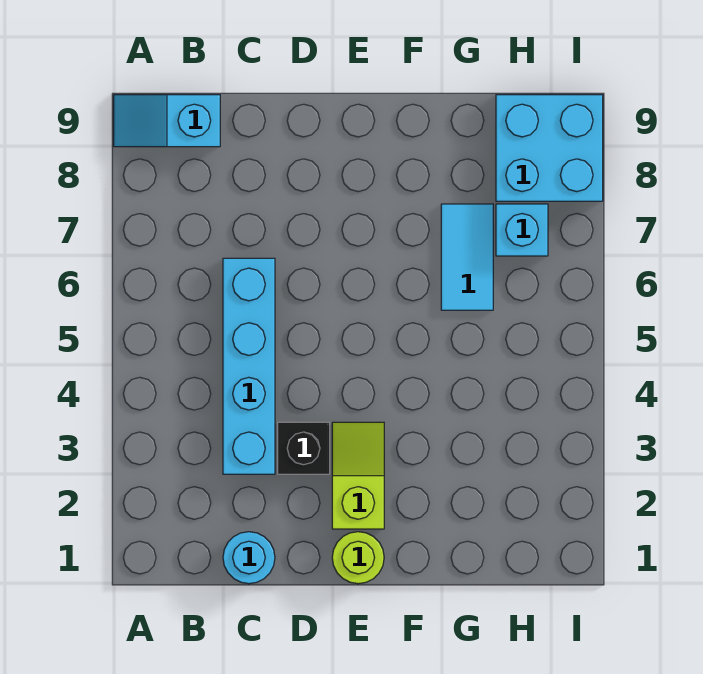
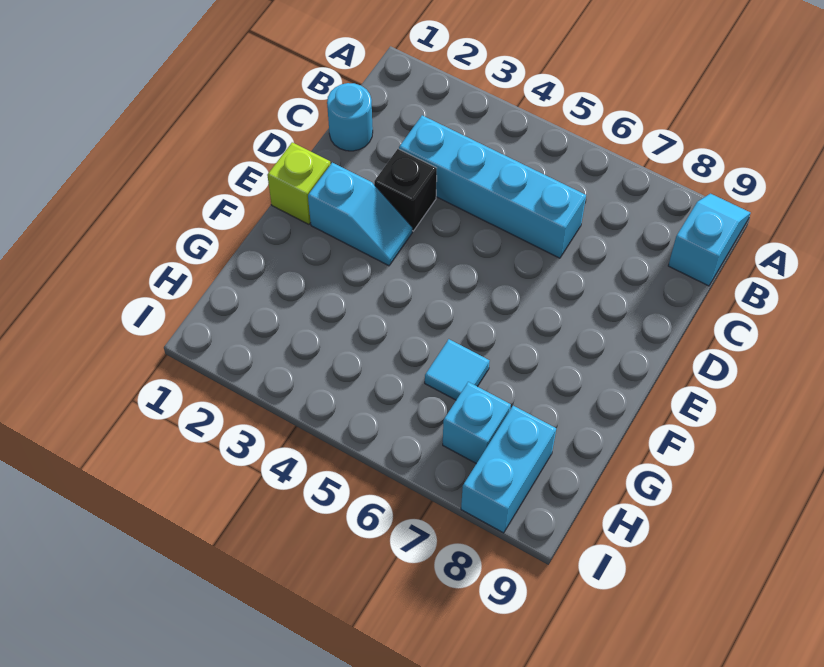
lime 1x1 round brick [332,532,384,584] -> lime 1x1 brick [267,142,331,224]
lime 1x2 slope [332,422,384,529] -> cyan 1x2 slope [308,163,412,266]
cyan 1x2 tile [441,204,493,310] -> cyan 1x1 tile [425,339,489,400]
cyan 2x2 brick [496,95,603,201] -> cyan 1x2 brick [461,406,556,533]

